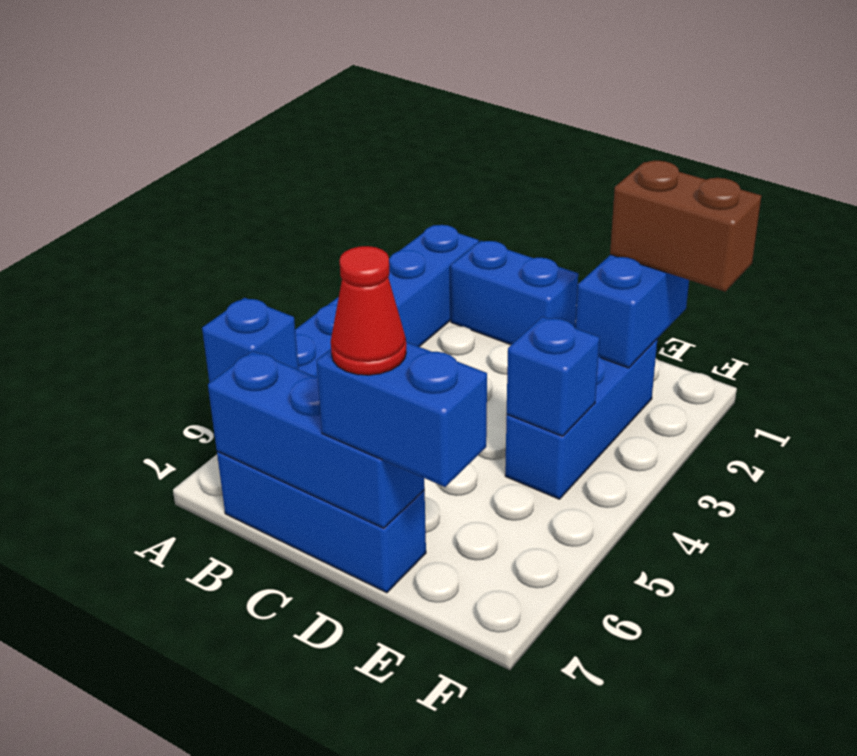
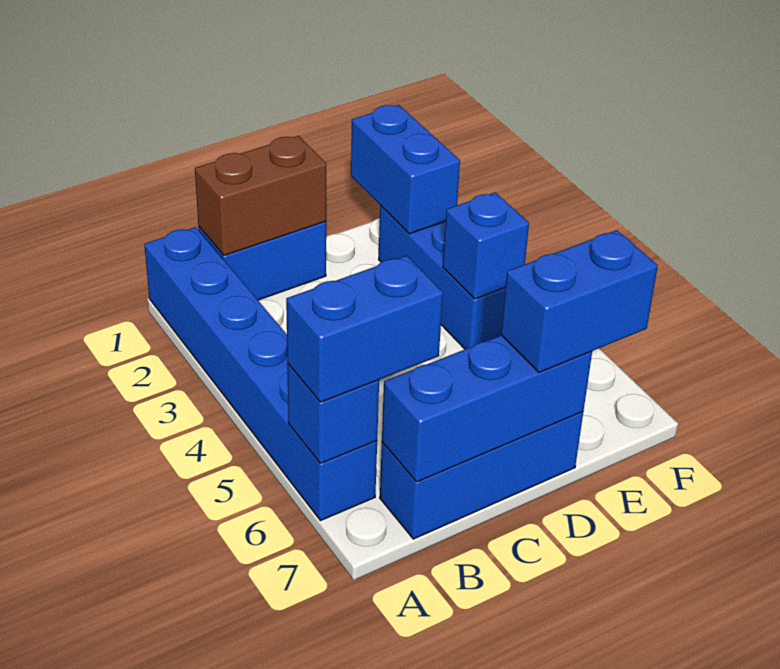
none -> blue 1x2 brick [286,256,443,402]
red 1x1 cone [331,246,406,375] -> none
brown 1x2 brick [610,161,761,291] -> brown 1x2 brick moved to [195,136,326,255]

